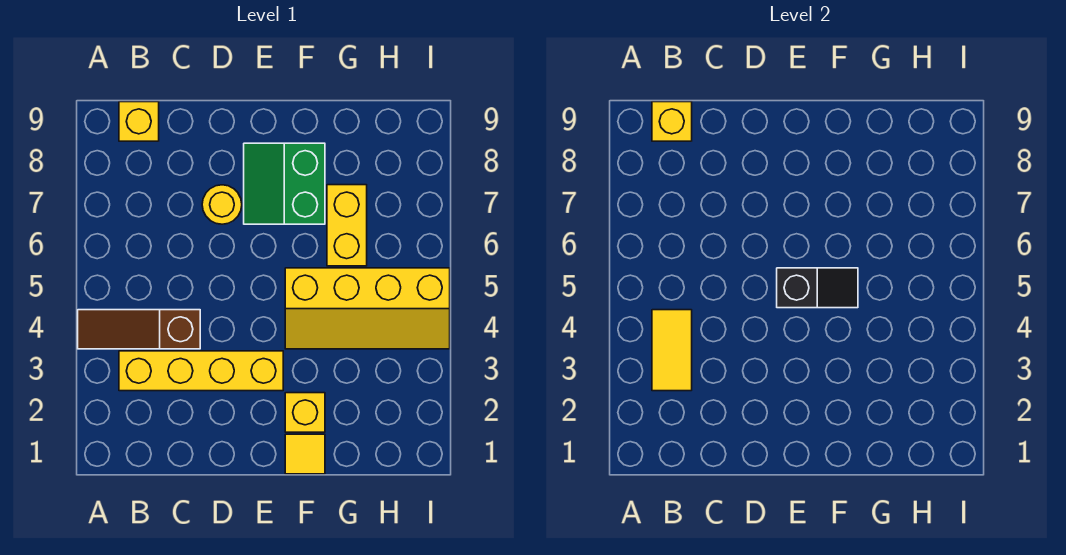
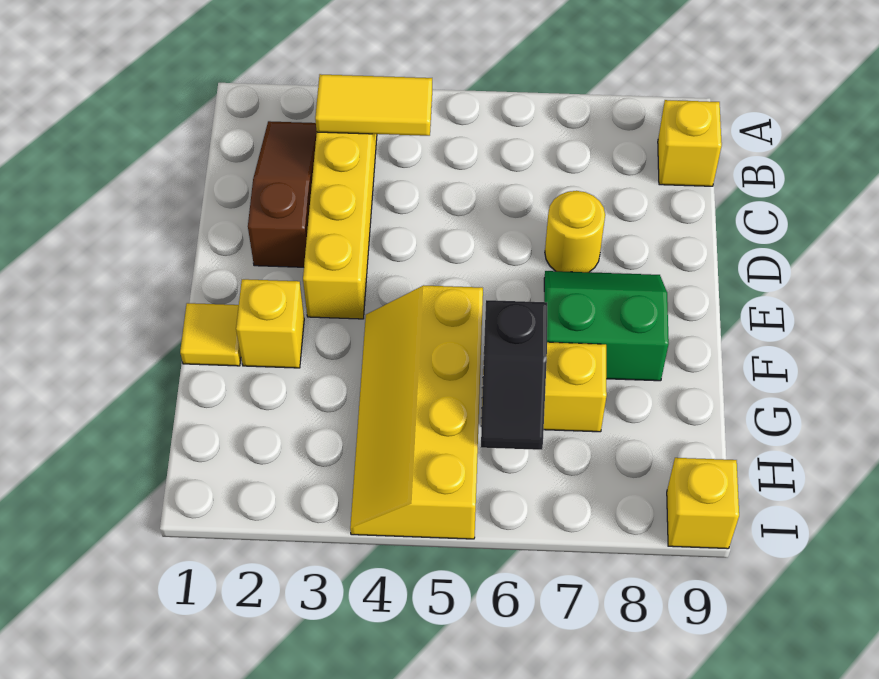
brown 1x3 slope [78,310,200,349] -> brown 1x3 slope moved to [248,121,317,267]
yellow 1x1 brick [652,102,692,141] -> yellow 1x1 brick moved to [667,458,739,549]
black 1x2 slope [777,268,858,308] -> black 1x2 slope moved to [481,300,547,450]

